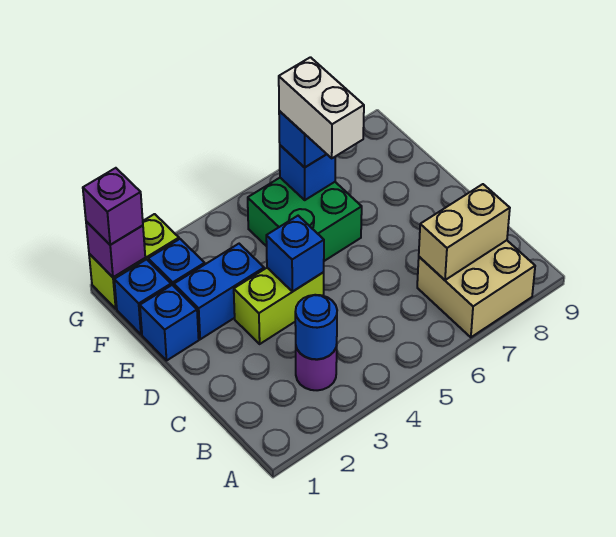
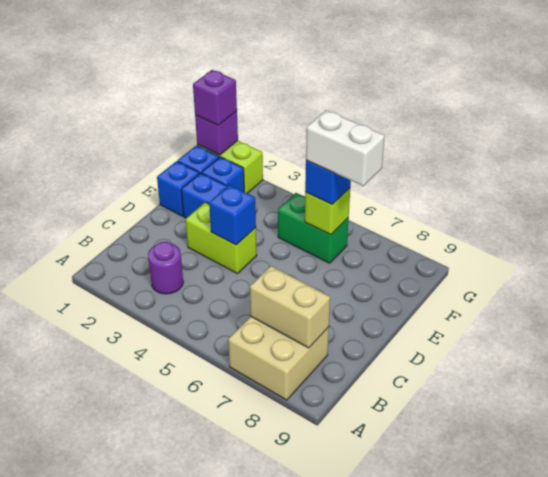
blue 1x1 round brick [295,295,337,359] -> none
green 2x2 brick [248,178,362,261] -> green 1x2 brick [278,193,349,263]
white 1x2 brick [279,57,364,158] -> white 1x2 brick turned to [306,110,385,186]
blue 1x1 brick [280,145,335,200] -> lime 1x1 brick [305,188,350,235]

